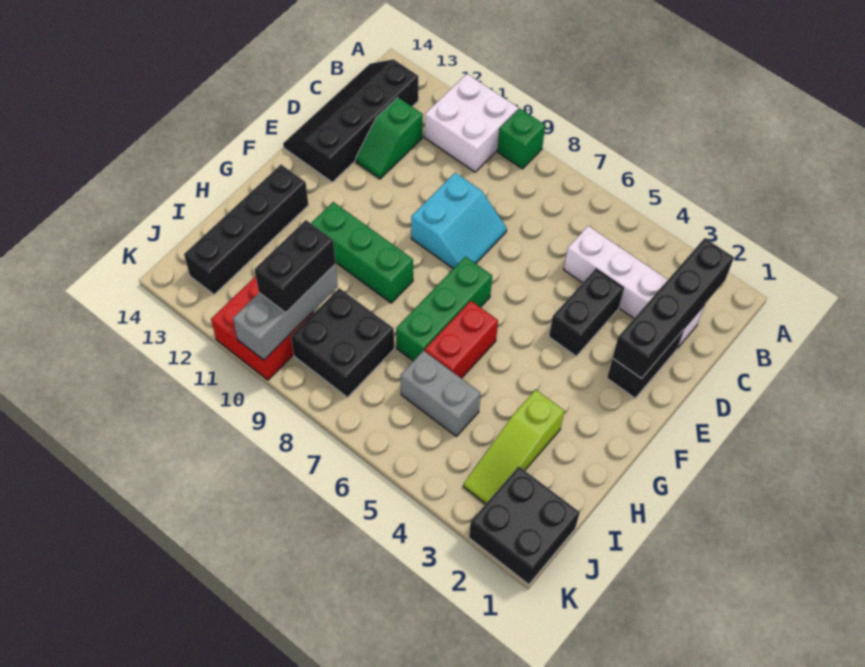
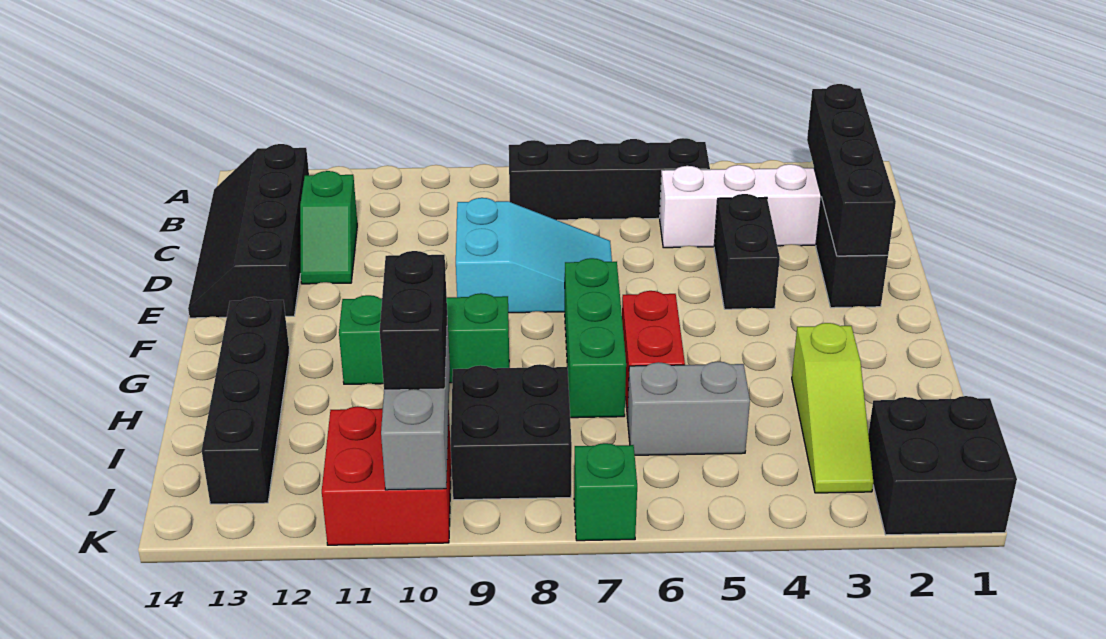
green 1x1 brick [498,108,545,169] -> green 1x1 brick moved to [574,443,637,541]
white 2x2 brick [425,74,518,172] -> none
none -> black 1x4 brick [509,138,710,220]
cyan 2x2 slope [411,173,507,269] -> cyan 2x3 slope [456,198,612,313]

